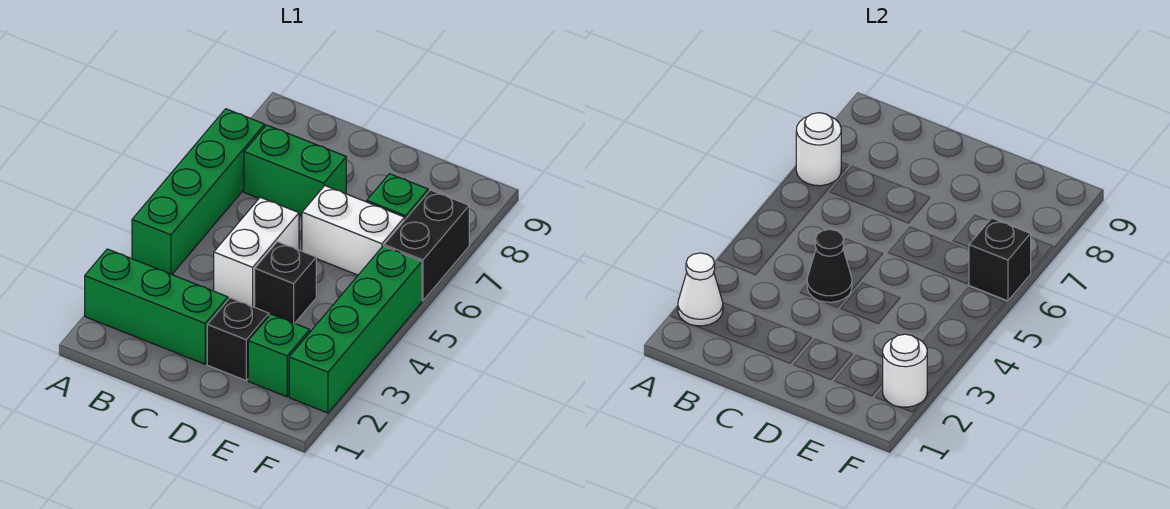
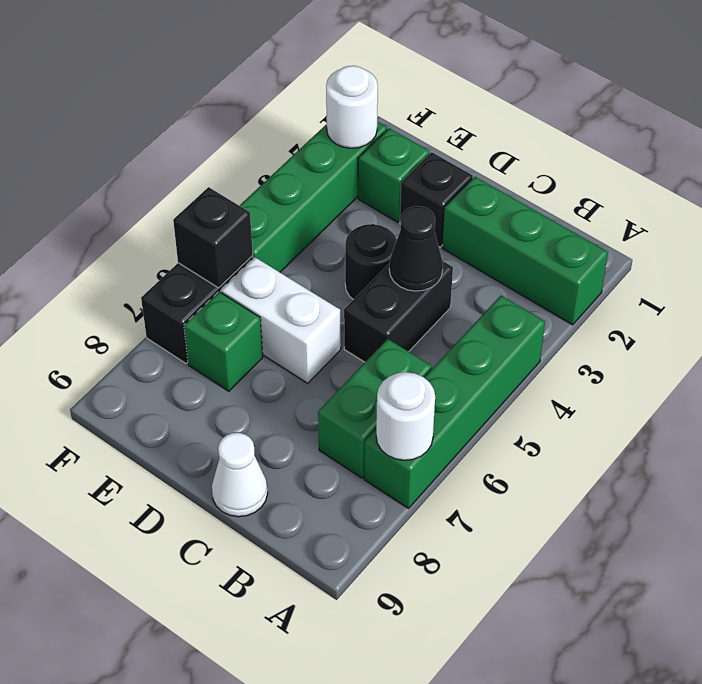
white 1x1 cone [678,253,723,326] -> white 1x1 cone moved to [212,433,268,517]
green 1x2 brick [244,125,346,215] -> green 1x2 brick turned to [318,339,432,478]
white 1x2 brick [214,197,299,307] -> black 1x2 brick [344,261,453,362]
black 1x1 brick [255,242,316,323] -> black 1x1 round brick [345,224,397,300]

